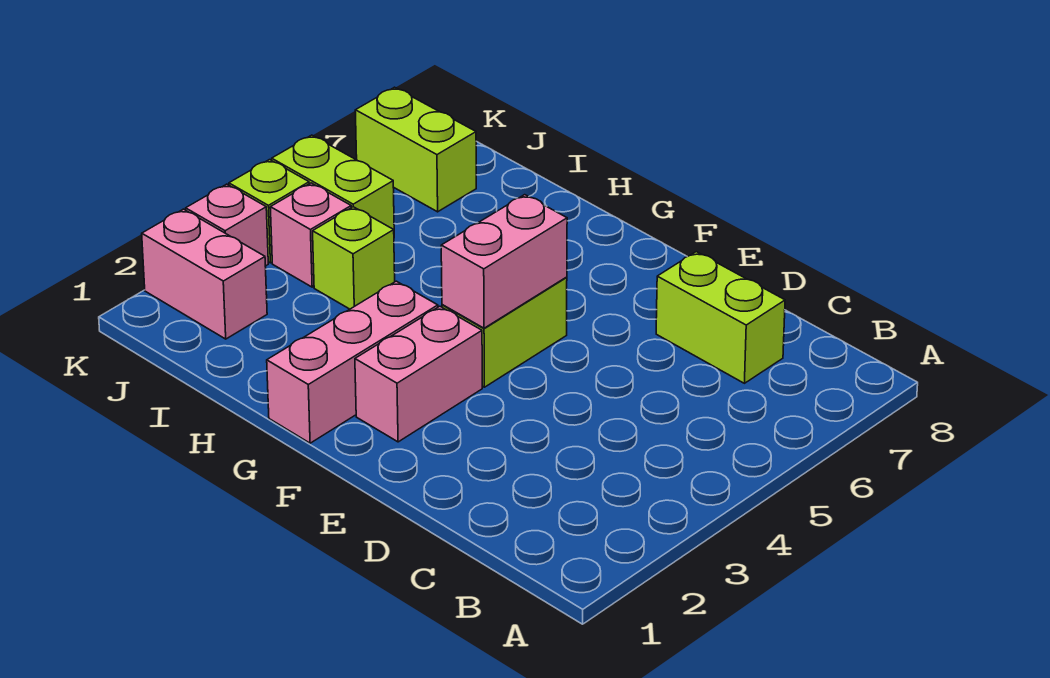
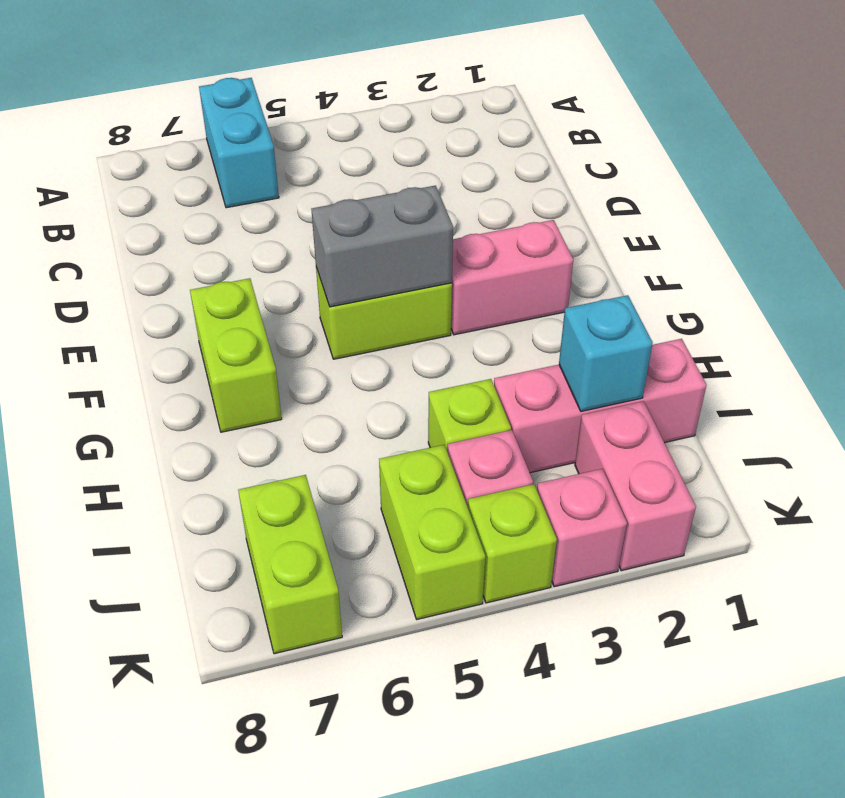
none -> cyan 1x2 brick [199,78,279,208]
lime 1x2 brick [656,252,785,383] -> lime 1x2 brick moved to [190,278,282,432]
pink 1x2 brick [441,195,567,328] -> grey 1x2 brick [311,186,453,307]
pink 1x3 brick [267,281,438,443] -> pink 1x3 brick moved to [494,339,706,473]
none -> cyan 1x1 brick [559,295,653,411]

